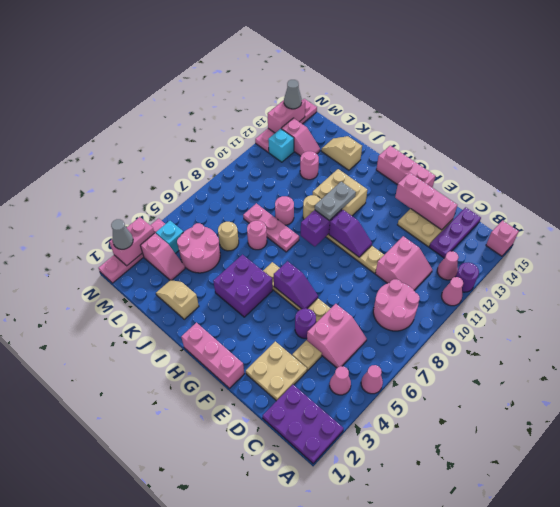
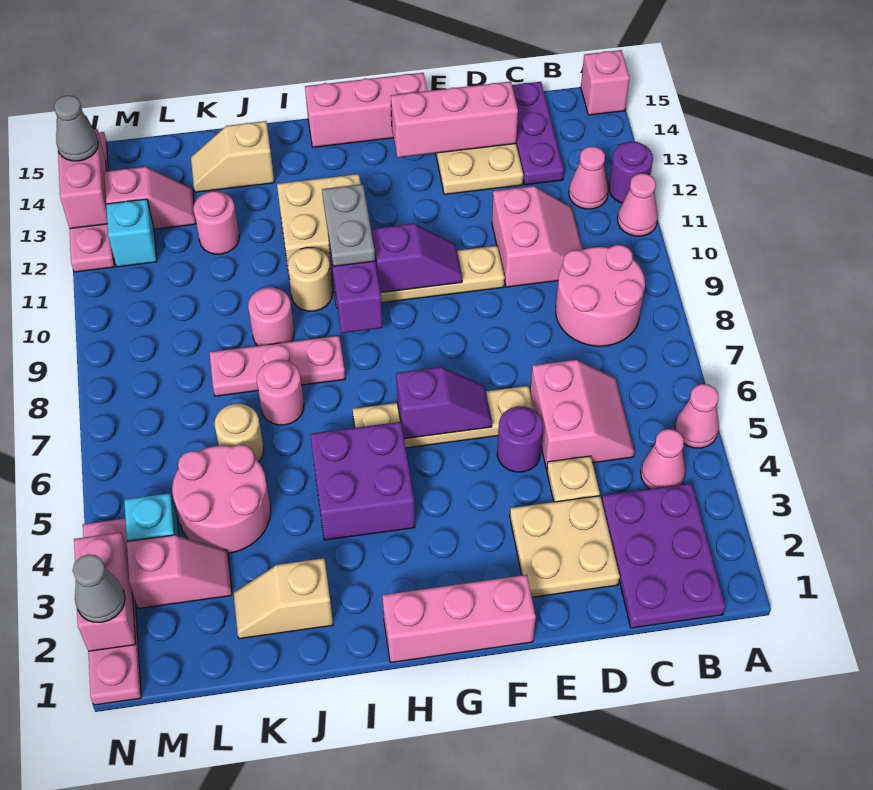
purple 2x3 plate [263,385,344,464] -> purple 2x3 plate turned to [602,483,725,628]

